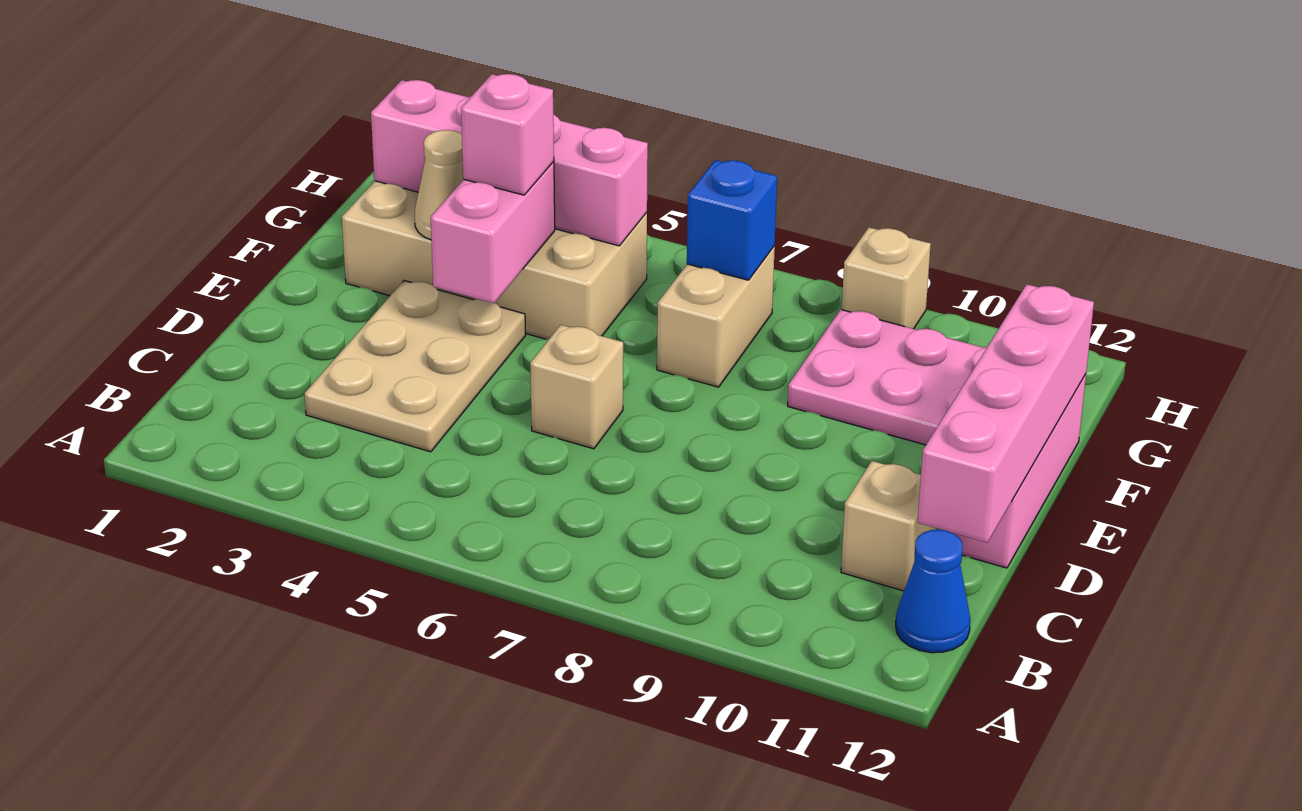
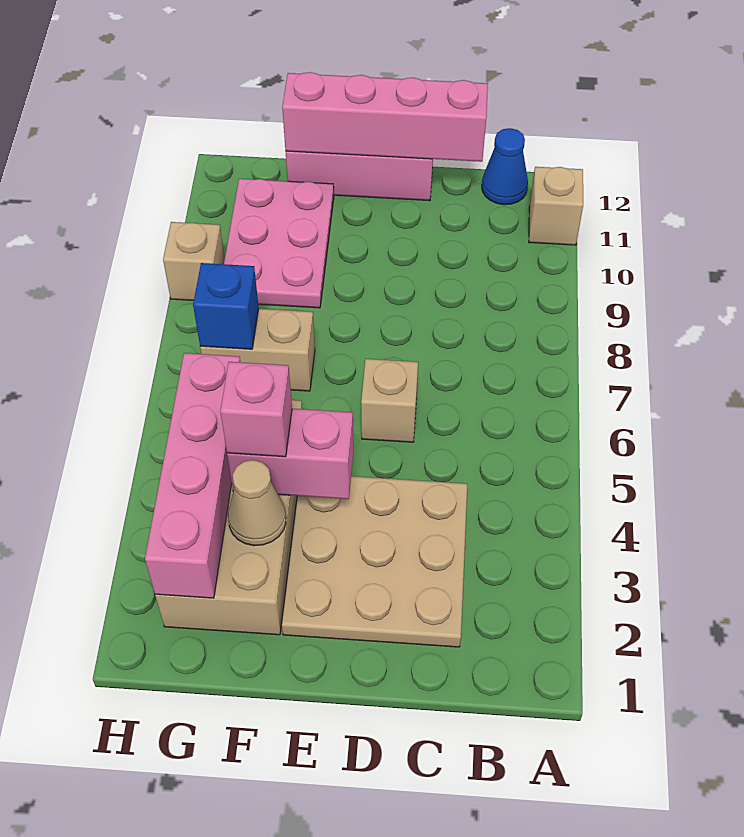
tan 2x3 plate [304,281,526,452] -> tan 3x3 plate [282,476,467,647]
tan 1x1 brick [841,461,936,591] -> tan 1x1 brick moved to [529,167,583,245]

